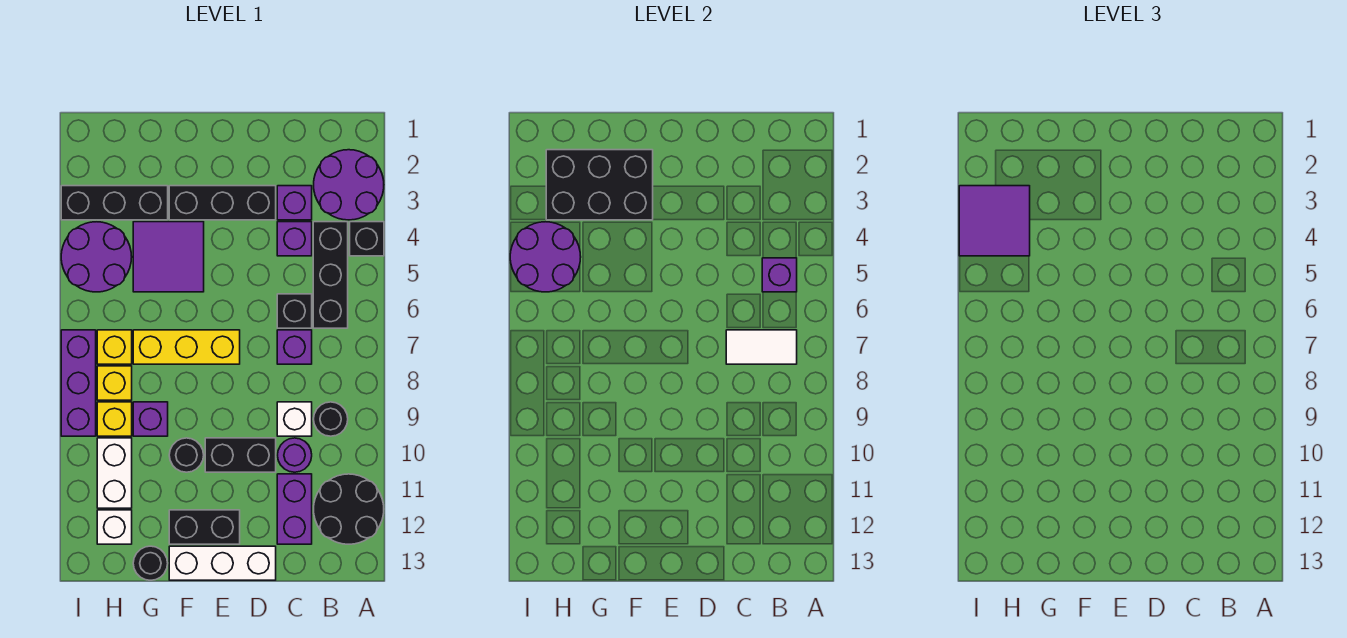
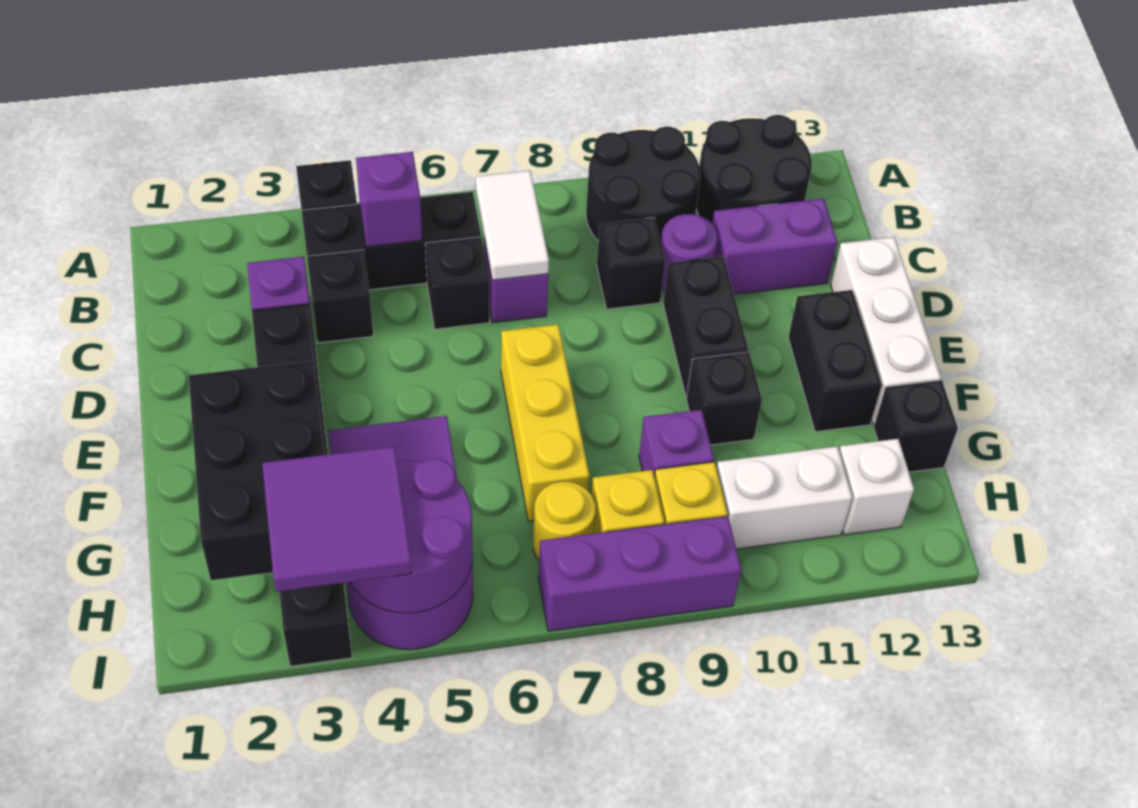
purple 2x2 round brick [314,150,384,220] -> none
black 1x1 round brick [314,402,348,436] -> black 2x2 round brick [586,127,700,242]
purple 1x1 brick [277,222,312,256] -> black 1x1 brick [307,250,373,343]
white 1x1 brick [277,402,312,436] -> black 1x1 brick [597,218,665,309]
black 1x1 round brick [169,438,204,472] -> black 1x1 brick [686,352,762,445]
black 1x1 round brick [133,546,168,580] -> black 1x1 brick [874,380,958,472]
yellow 1x1 brick [97,330,132,364] -> yellow 1x1 round brick [533,482,595,560]

